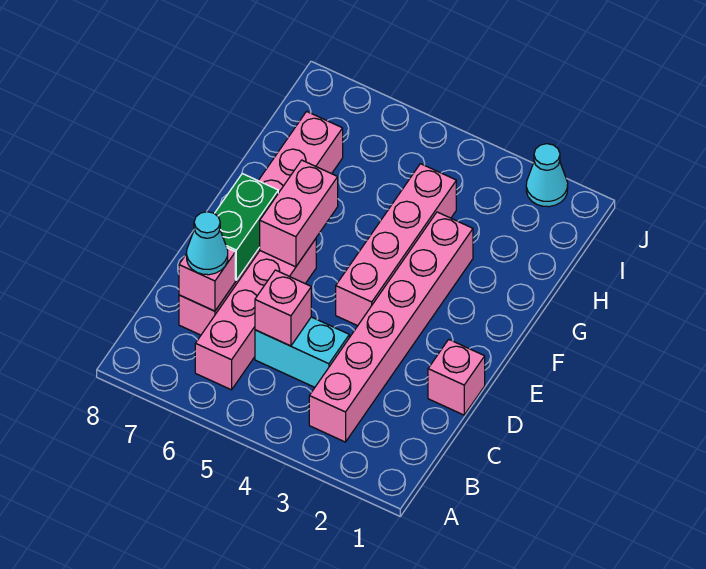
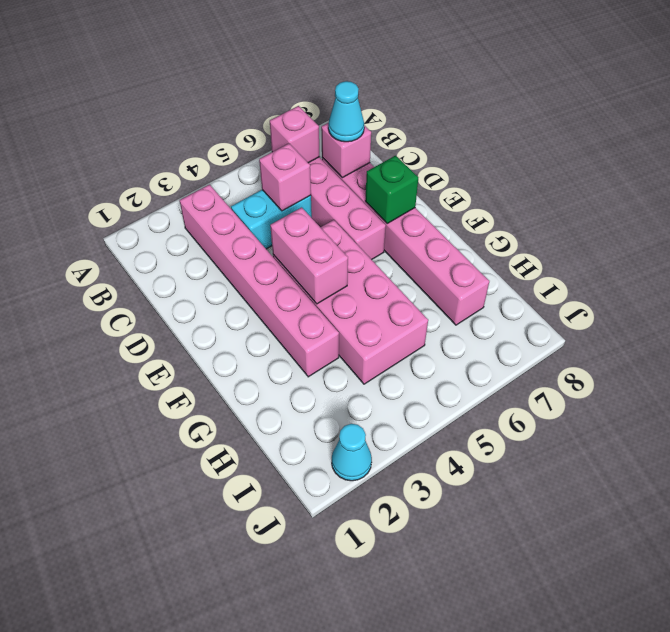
pink 1x1 brick [428,339,485,415] -> pink 1x1 brick moved to [270,106,320,163]
green 1x2 brick [214,174,278,280] -> green 1x1 brick [365,156,418,223]
pink 1x4 brick [336,164,456,326] -> pink 2x4 brick [273,220,428,384]
pink 1x2 brick [259,160,338,267] -> pink 1x2 brick moved to [270,207,348,304]

